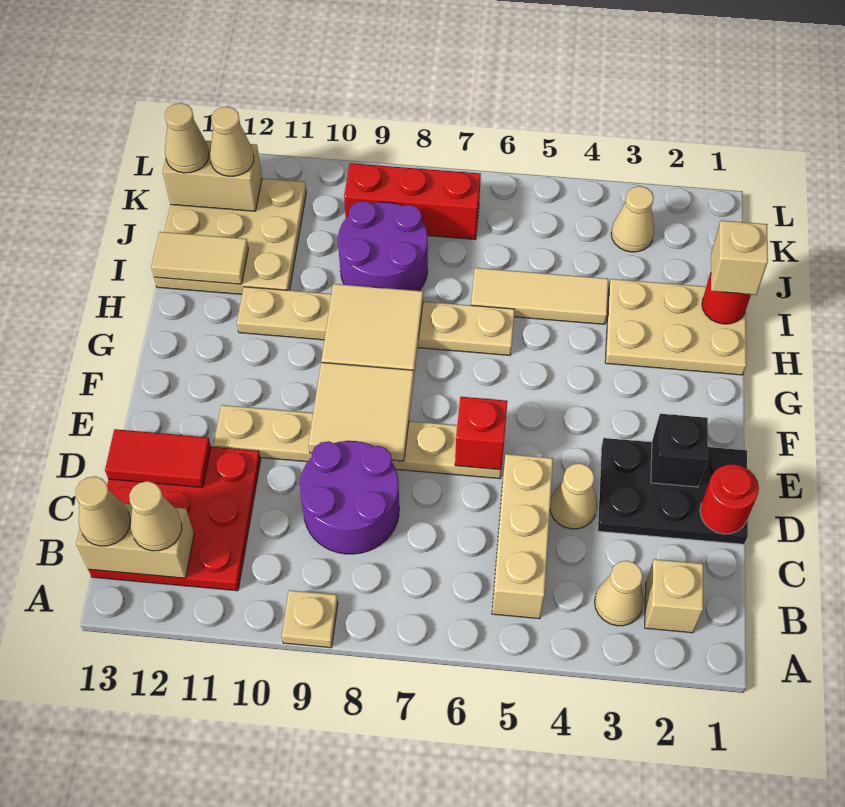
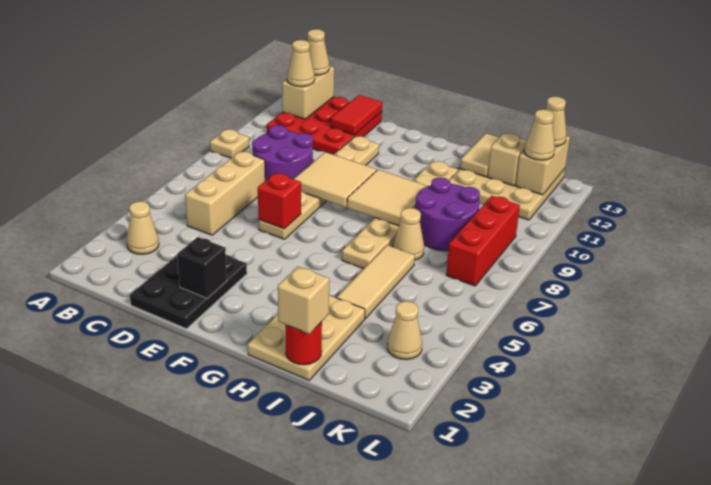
tan 1x1 brick [645,559,703,633] -> tan 1x1 brick moved to [488,134,526,186]
tan 1x3 brick [492,454,553,619] -> tan 1x3 brick turned to [185,152,265,235]
red 1x1 round brick [700,464,759,534] -> none
tan 1x1 cone [550,463,597,529] -> tan 1x1 cone moved to [393,208,424,260]

